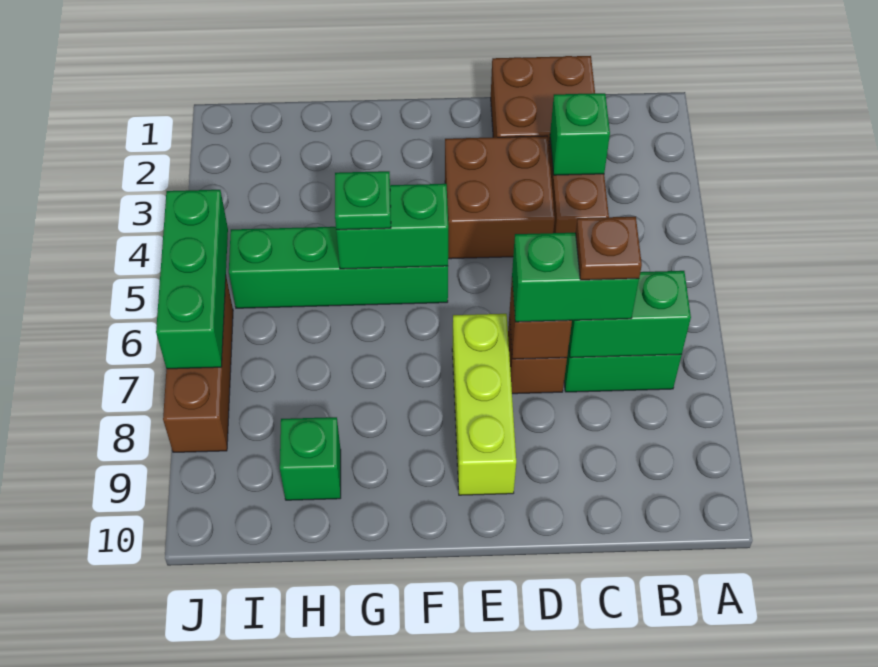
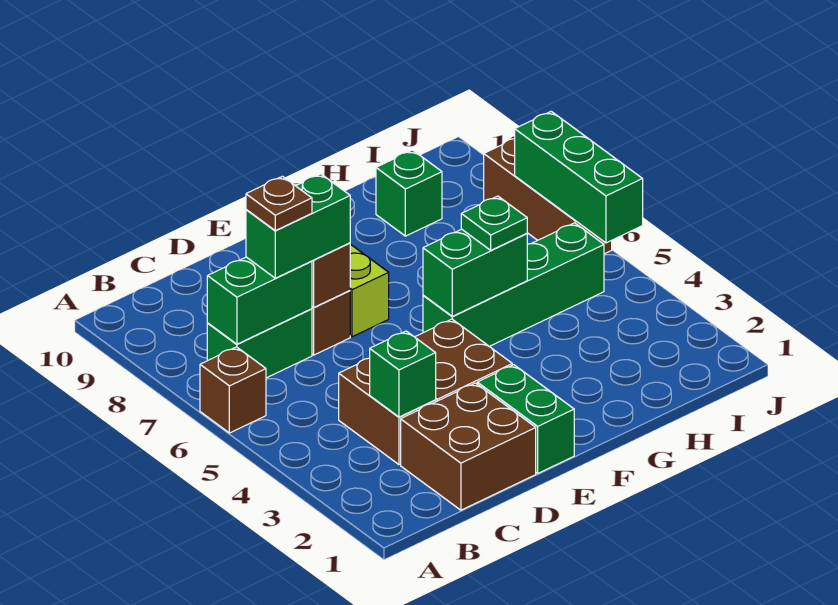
none -> brown 1x1 brick [200,347,266,433]
none -> green 1x2 brick [477,365,574,473]

